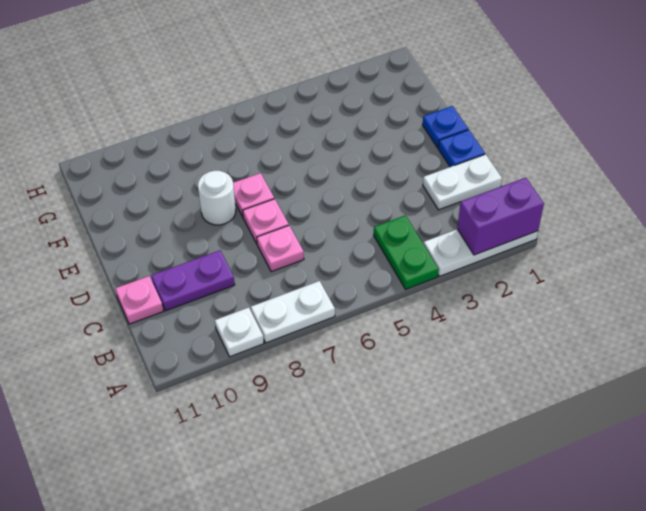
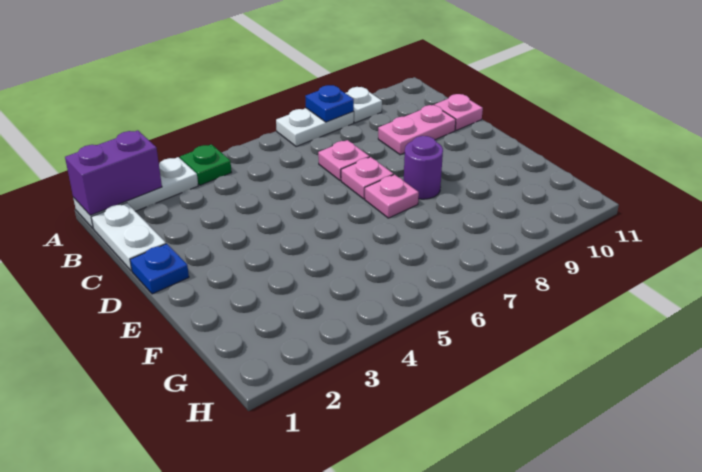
green 1x2 plate [374,215,439,289] -> green 1x1 plate [180,144,231,185]
white 1x2 plate [423,154,502,210] -> white 1x2 plate turned to [91,203,166,271]
purple 1x2 plate [151,250,235,311] -> pink 1x2 plate [378,105,456,155]
blue 1x1 plate [423,106,468,148] -> blue 1x1 plate moved to [305,85,354,122]
white 1x1 round brick [198,171,236,225] -> purple 1x1 round brick [404,136,443,199]

